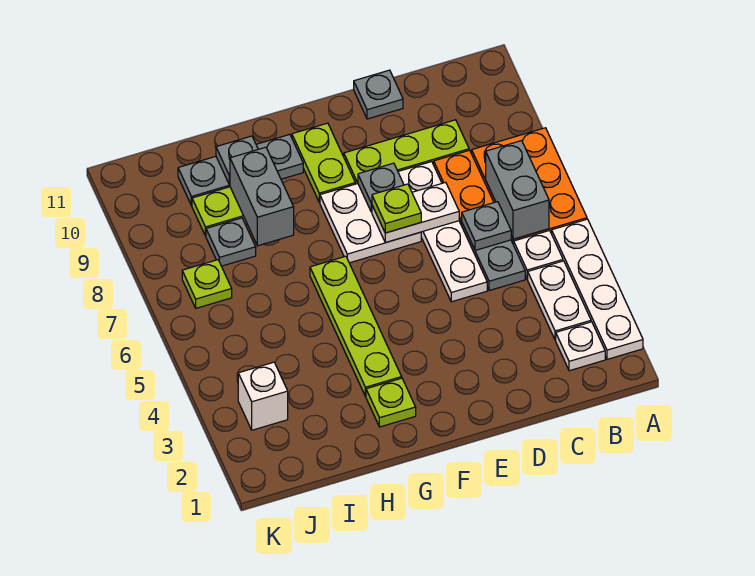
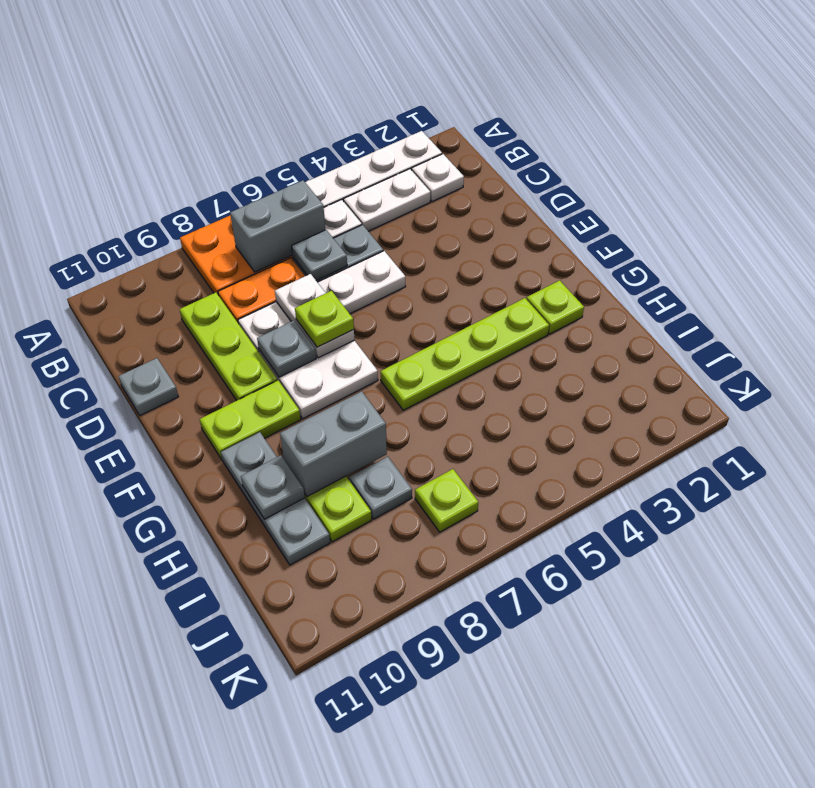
white 1x1 brick [238,362,288,430] -> none

